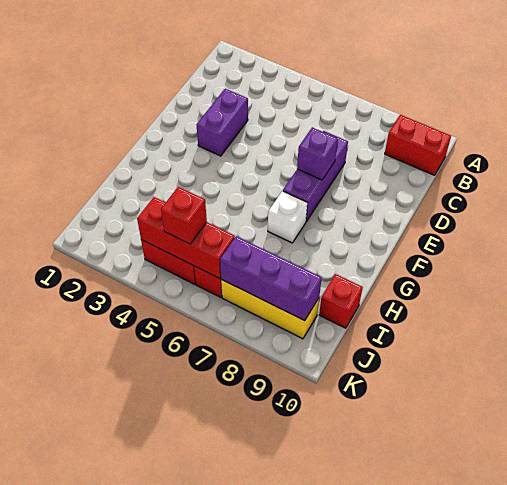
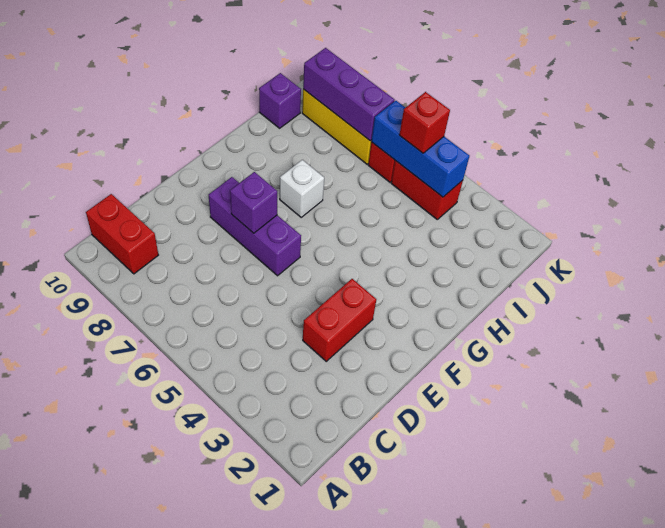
purple 1x2 brick [197,89,248,156] -> red 1x2 brick [303,279,376,361]
purple 1x3 brick [283,131,348,221] -> purple 1x3 brick turned to [209,177,301,276]
red 1x1 brick [319,274,363,328] -> purple 1x1 brick [259,73,301,128]
red 1x3 brick [137,197,235,279] -> blue 1x3 brick [371,101,469,197]

